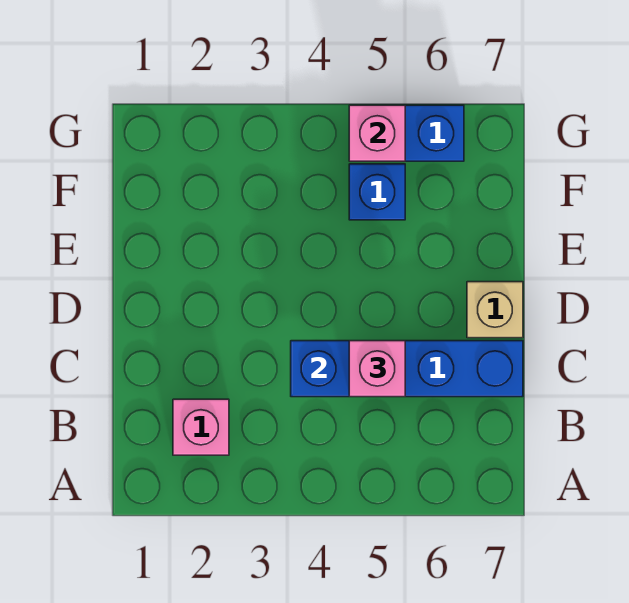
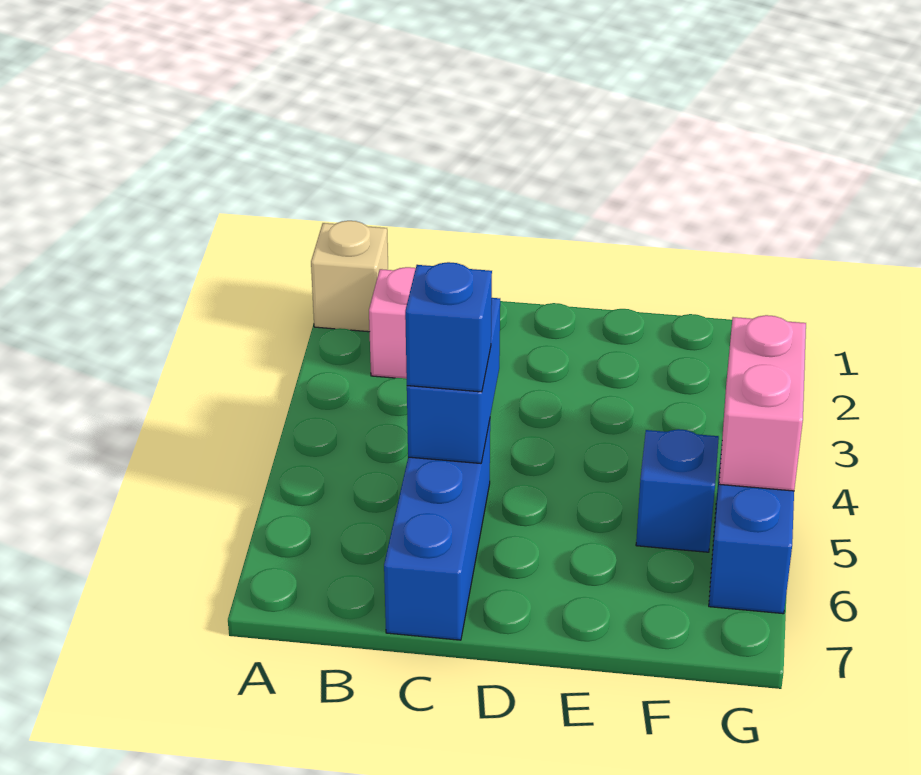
pink 1x1 brick [349,341,405,397] -> blue 1x1 brick [405,262,492,392]
tan 1x1 brick [467,282,523,338] -> tan 1x1 brick moved to [311,221,388,332]
pink 1x1 brick [349,105,405,161] -> pink 1x2 brick [719,315,806,491]

